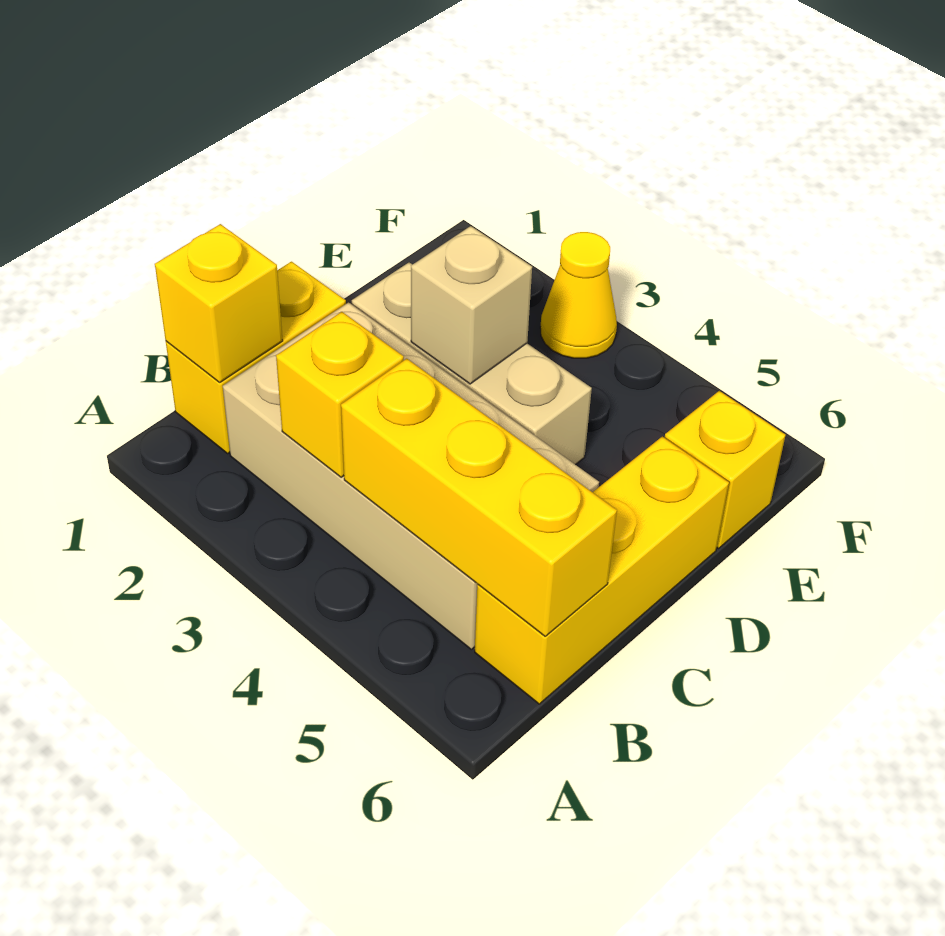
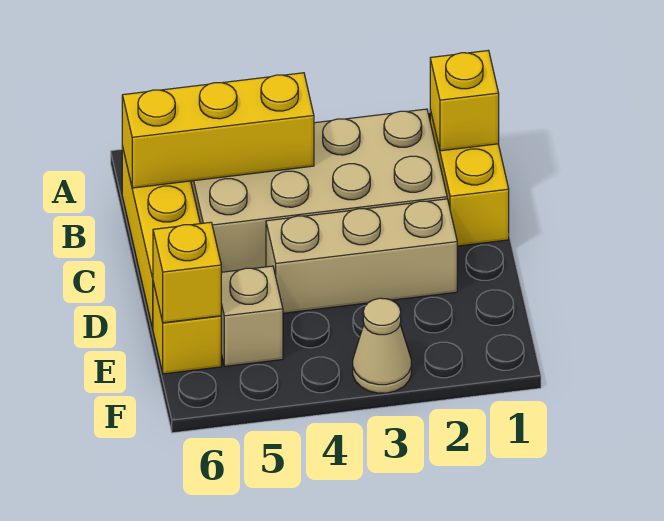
yellow 1x1 brick [276,312,404,477] -> yellow 1x1 brick moved to [153,222,221,323]
tan 1x1 brick [411,226,532,384] -> tan 1x1 brick moved to [221,266,283,366]
yellow 1x1 cone [540,232,617,358] -> tan 1x1 cone [353,298,411,393]

